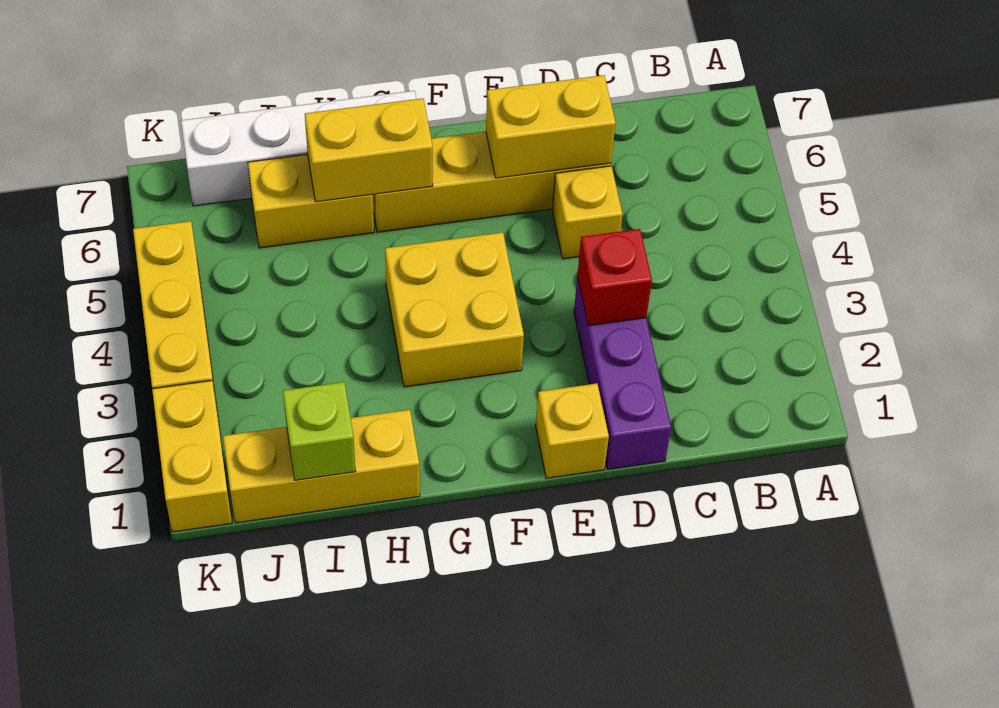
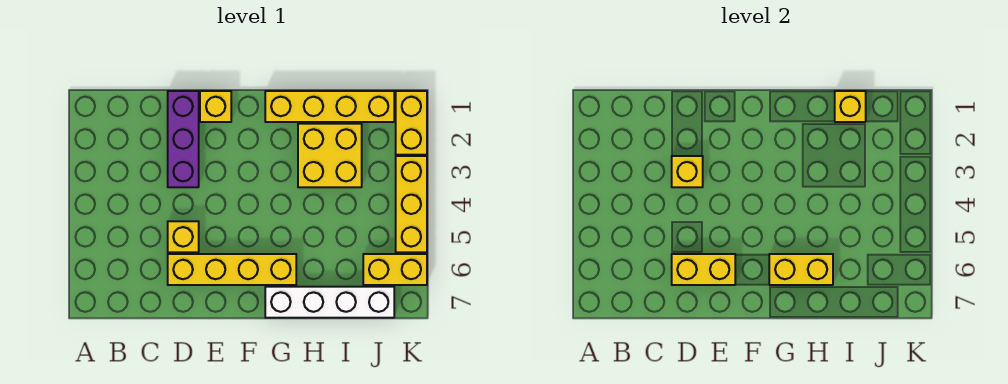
red 1x1 brick [577,229,652,326] -> yellow 1x1 brick [672,156,703,187]
yellow 2x2 brick [385,232,524,387] -> yellow 2x2 brick moved to [298,124,362,187]
yellow 1x3 brick [223,410,420,523] -> yellow 1x4 brick [265,91,394,122]
yellow 1x2 brick [248,154,374,248] -> yellow 1x2 brick moved to [363,254,427,285]
lime 1x1 brick [283,382,356,480] -> yellow 1x1 brick [835,91,866,122]

